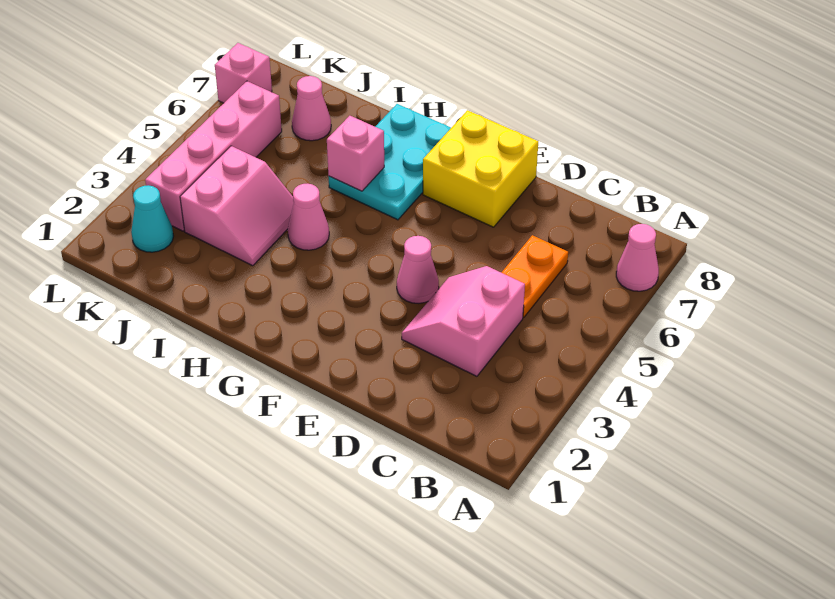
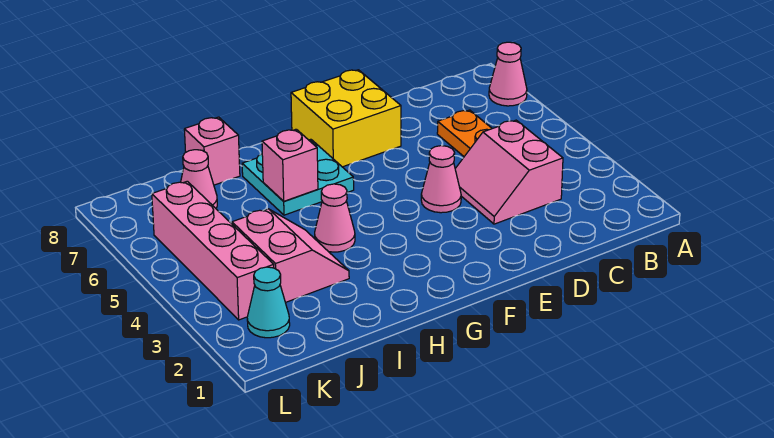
cyan 2x3 plate [328,104,451,220] -> cyan 2x2 plate [242,139,354,215]
pink 1x1 brick [215,43,272,103] -> pink 1x1 brick moved to [184,117,240,185]

